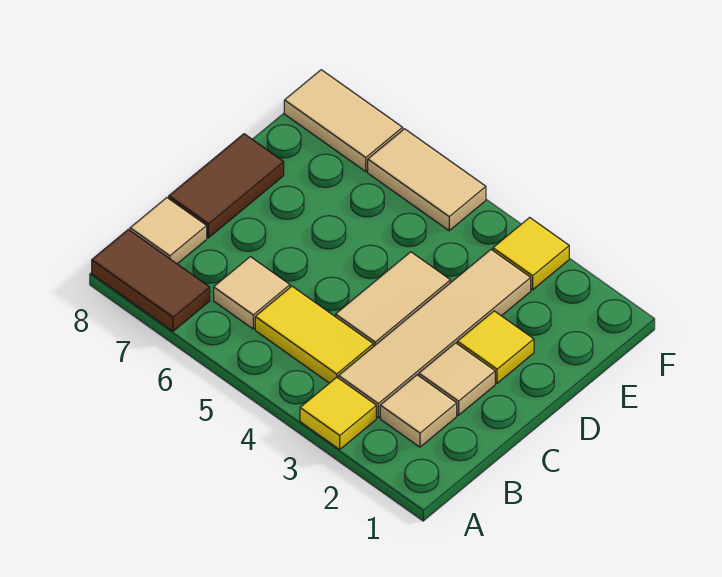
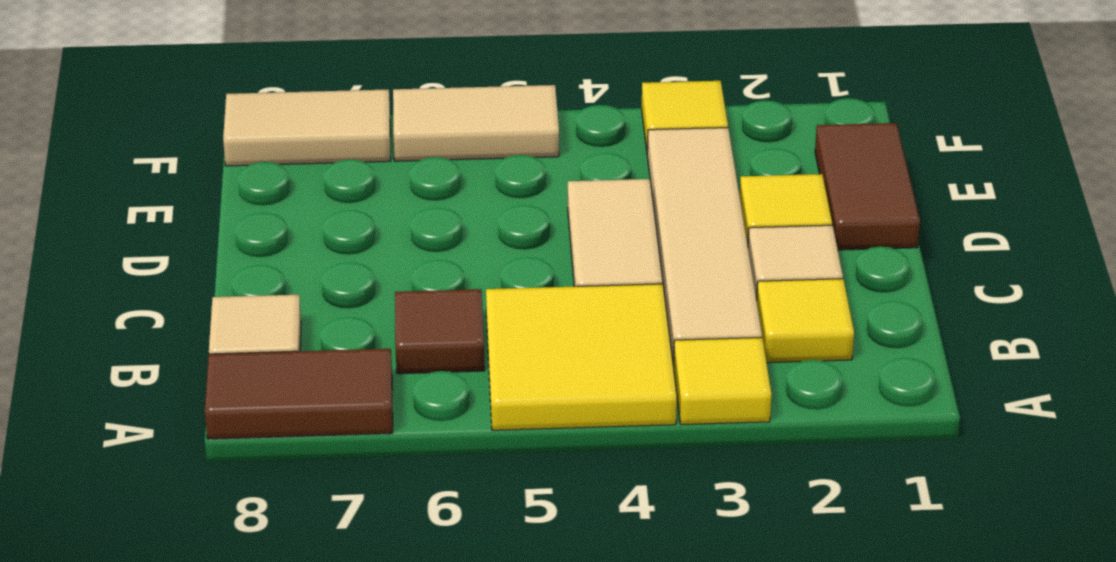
tan 1x1 tile [380,375,457,447] -> yellow 1x1 tile [757,279,854,363]
yellow 1x2 tile [255,286,373,383] -> yellow 2x2 tile [486,284,677,430]
tan 1x1 tile [214,257,290,329] -> brown 1x1 tile [395,289,485,374]
brown 1x2 tile [169,134,284,238] -> brown 1x2 tile moved to [815,123,920,250]

